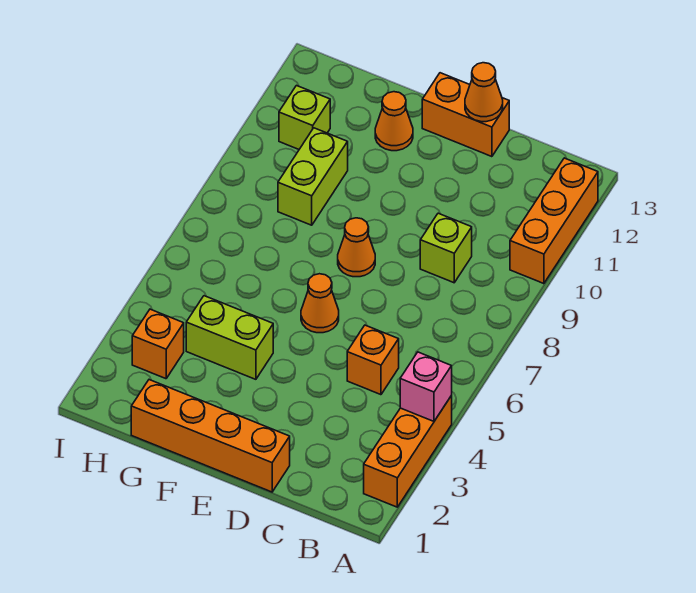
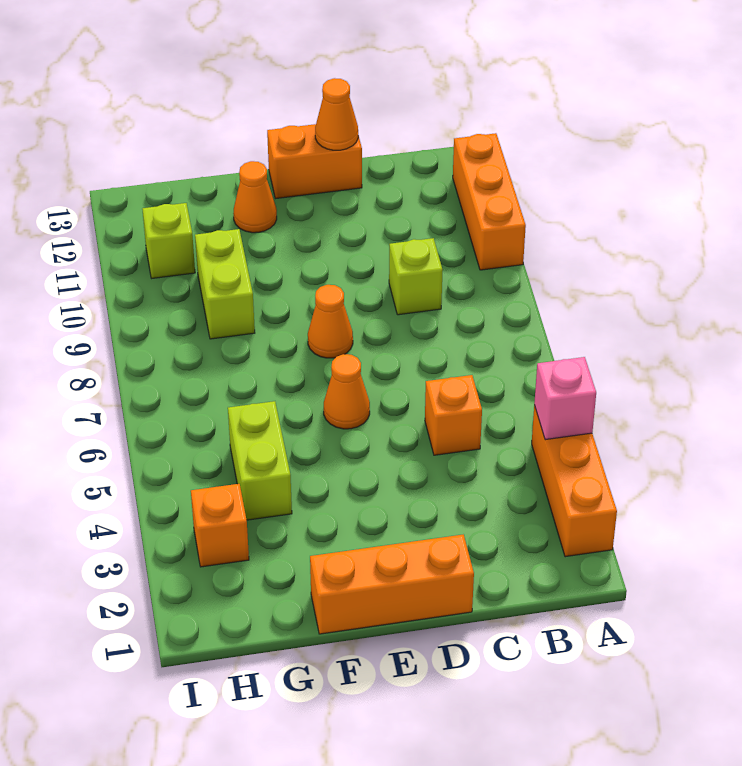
orange 1x4 brick [131,380,290,492] -> orange 1x3 brick [310,535,474,634]
lime 1x2 brick [186,296,273,379] -> lime 1x2 brick turned to [228,401,292,520]

